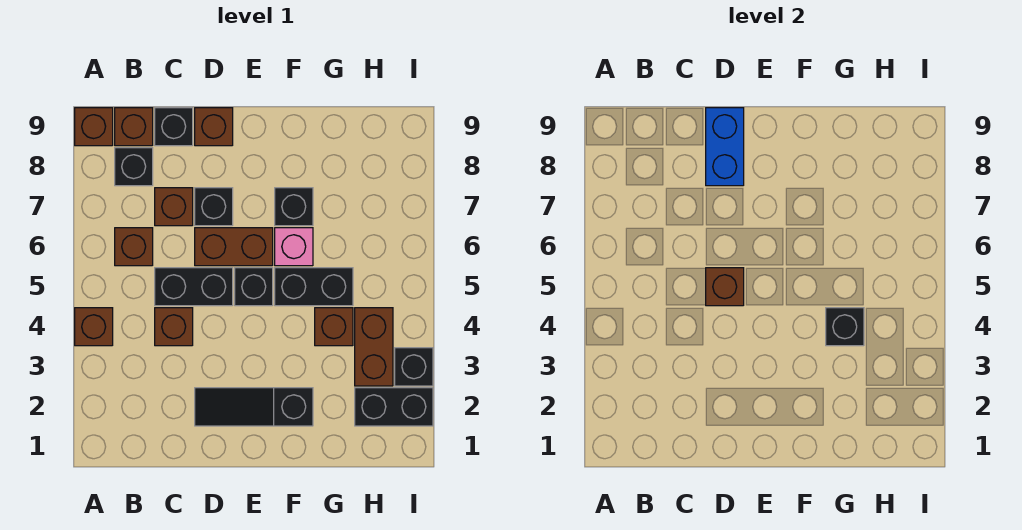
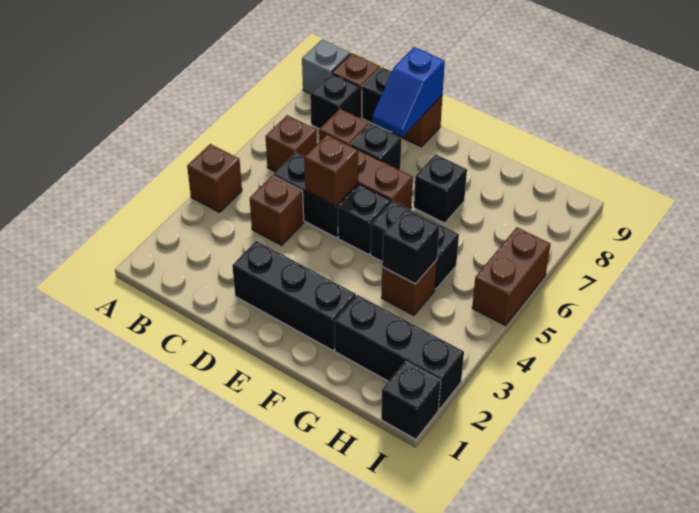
brown 1x1 brick [75,108,113,146] -> grey 1x1 brick [302,40,350,93]
black 1x3 slope [195,388,313,426] -> black 1x3 brick [232,241,356,350]
blue 1x2 brick [706,108,744,186] -> blue 1x2 slope [372,47,445,136]
pink 1x1 brick [275,228,313,266] -> none
black 1x2 brick [355,388,433,426] -> black 1x3 brick [335,295,464,409]
brown 1x2 brick [355,308,393,386] -> brown 1x2 brick moved to [472,227,550,325]
black 1x1 brick [395,348,433,386] -> black 1x1 brick moved to [381,362,441,439]

